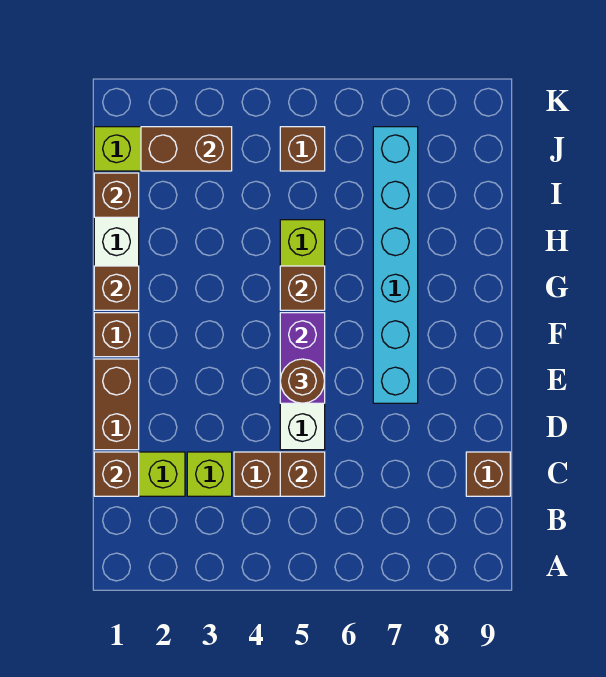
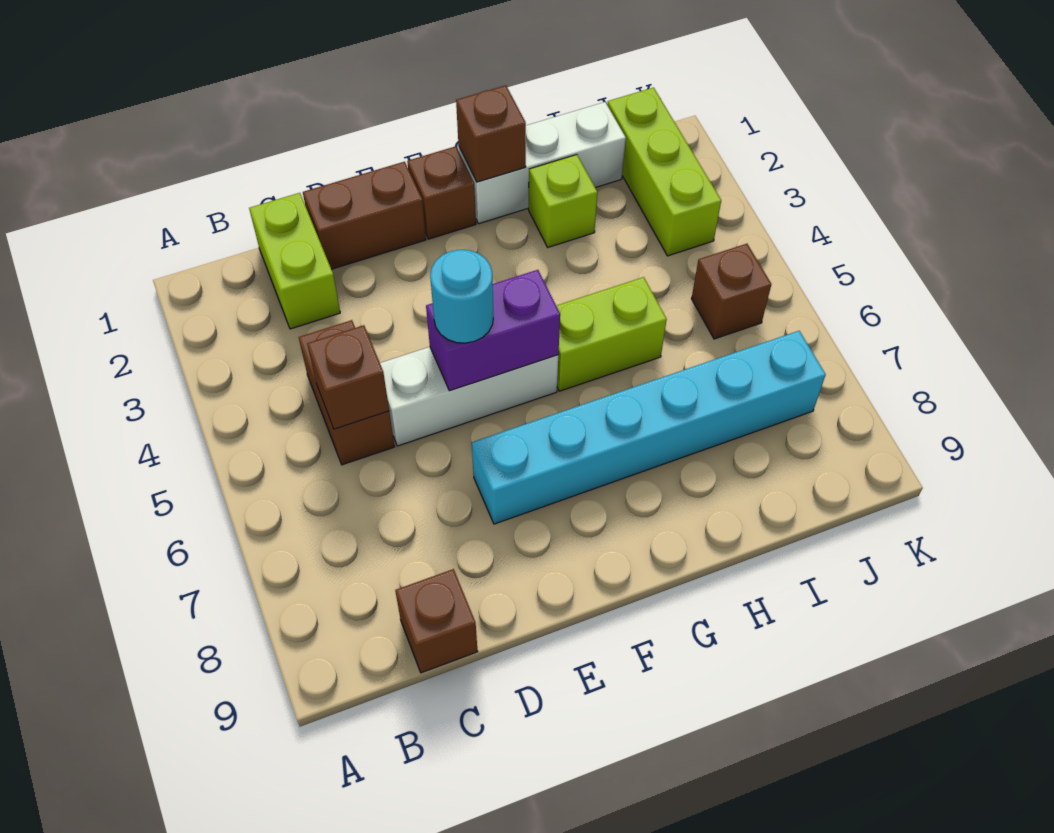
brown 1x1 brick [94,452,139,496] -> none
lime 1x1 brick [187,452,232,496] -> lime 1x1 brick moved to [529,155,597,247]
brown 1x1 round brick [280,359,325,403] -> cyan 1x1 round brick [430,250,493,343]
brown 1x1 brick [280,266,325,310] -> none
brown 1x1 brick [94,173,139,217] -> none
brown 1x2 brick [141,127,232,171] -> none

